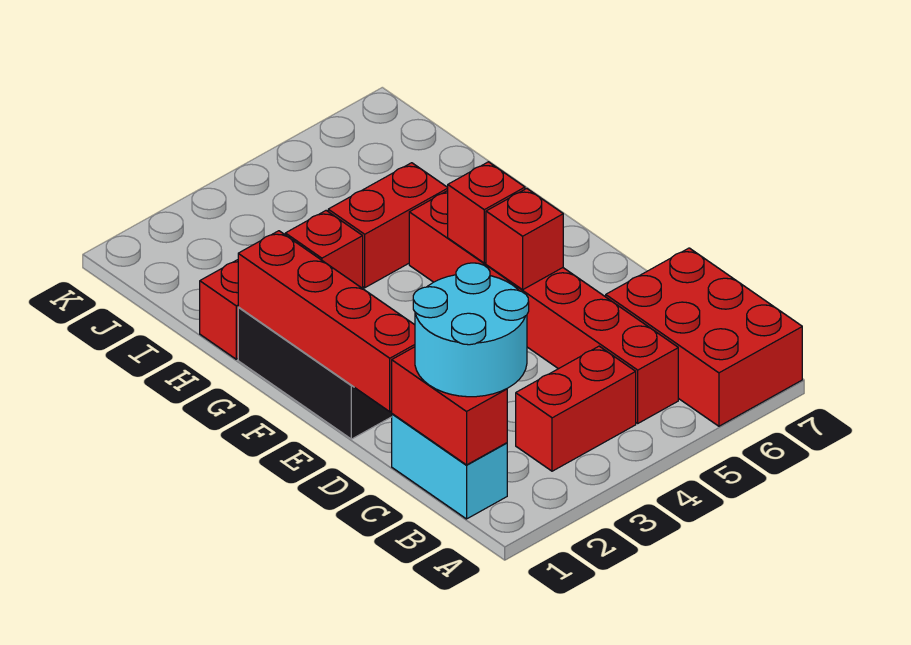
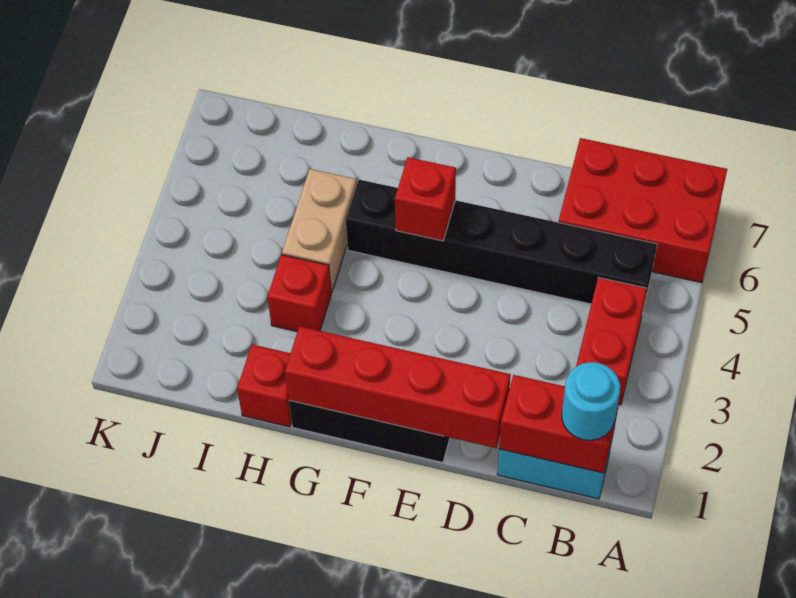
cyan 2x2 round brick [413,263,529,397] -> cyan 1x1 round brick [562,362,620,440]
red 1x6 brick [409,191,678,423] -> black 1x6 brick [346,180,657,308]
red 1x1 brick [486,189,563,290] -> none
red 1x2 brick [328,163,448,288] -> tan 1x2 brick [282,169,357,292]

